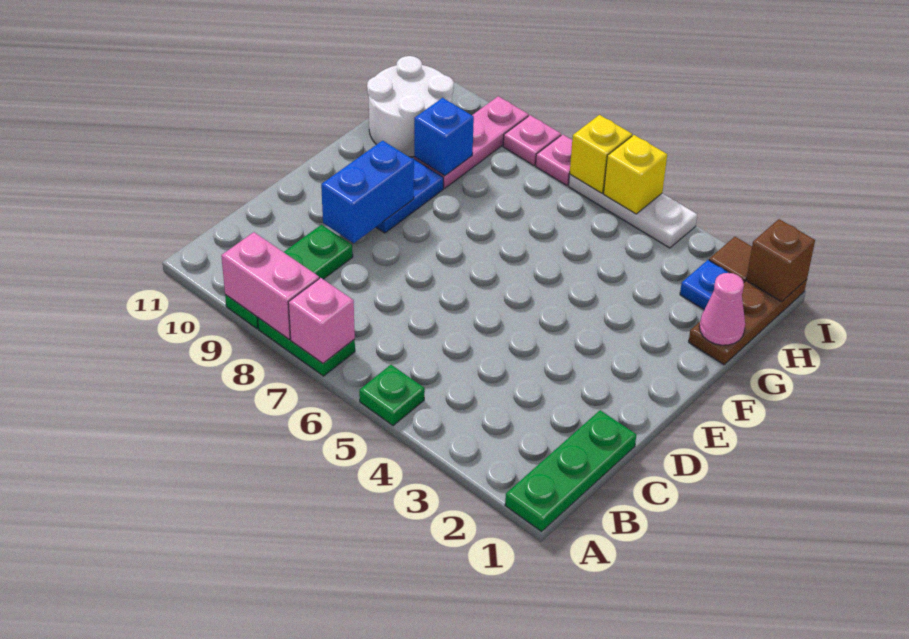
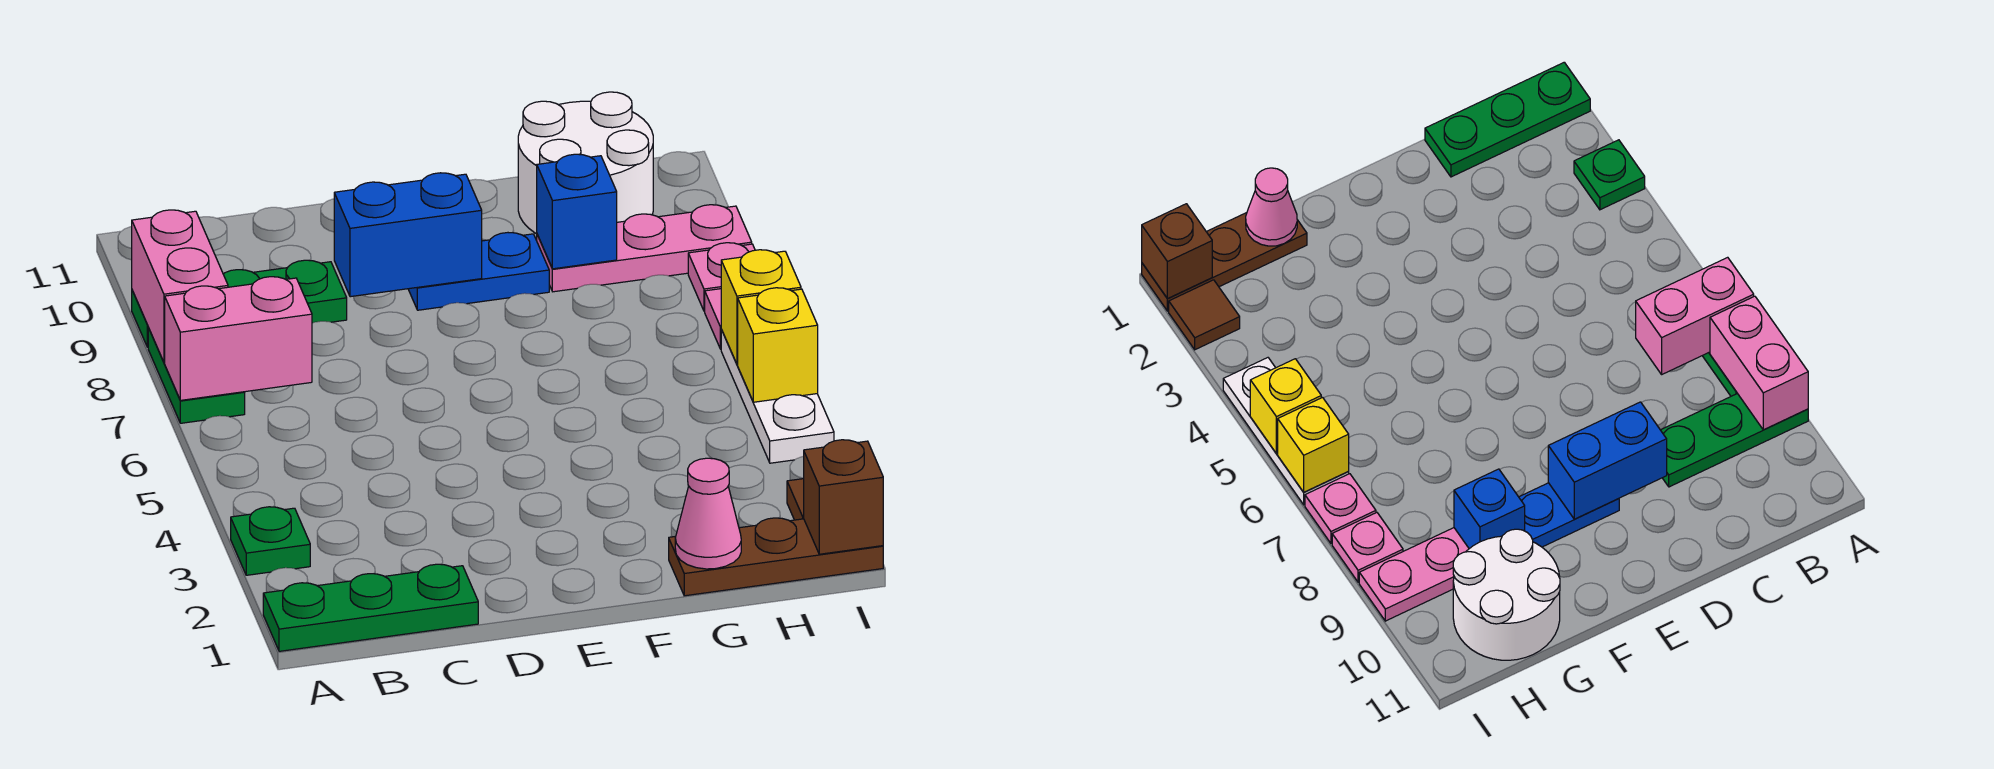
green 1x1 plate [359,365,425,426] -> green 1x1 plate moved to [231,507,310,575]
pink 1x1 brick [288,278,355,363] -> pink 1x2 brick [165,277,312,400]
blue 1x1 plate [680,260,729,310] -> none

